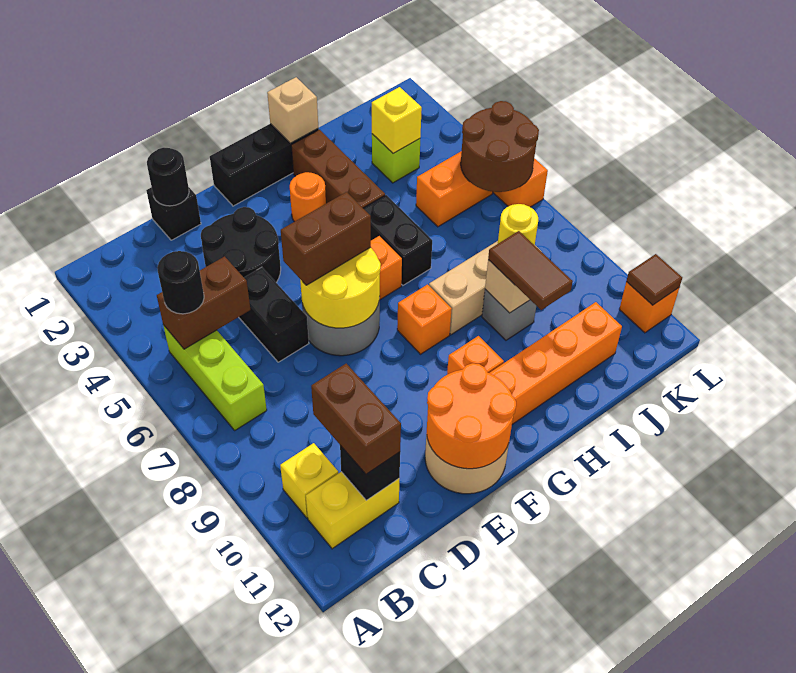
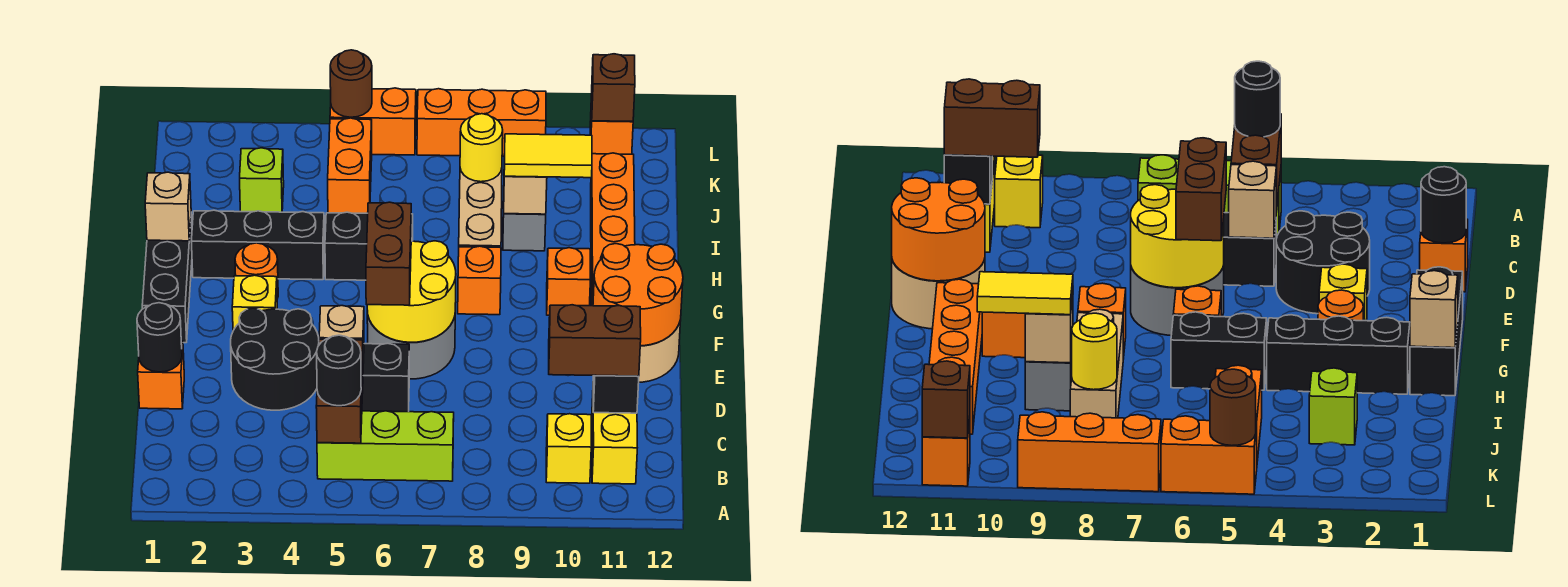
black 1x1 brick [146,187,201,240] -> orange 1x1 brick [138,341,184,409]
none -> tan 1x1 brick [319,306,364,363]
brown 1x3 brick [291,130,385,208] -> black 1x3 brick [191,210,325,280]
brown 1x2 tile [488,231,573,310] -> yellow 1x2 tile [504,134,592,178]
yellow 1x1 brick [372,87,422,154] -> yellow 1x1 brick moved to [232,275,277,330]
brown 2x2 round brick [461,101,539,192] -> brown 1x1 round brick [330,50,372,117]
none -> orange 1x3 brick [417,89,546,156]
brown 1x1 tile [626,254,682,305] -> brown 1x1 brick [592,54,635,121]

